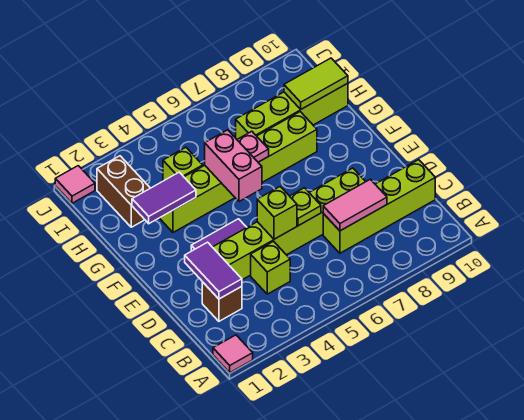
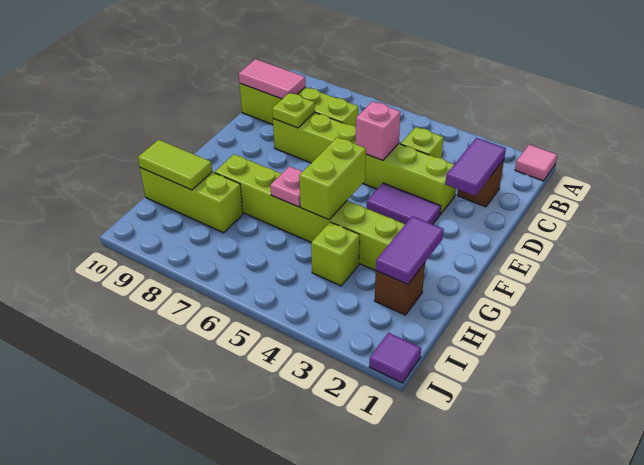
pink 1x2 tile [323,179,387,231] -> pink 1x2 tile moved to [239,59,305,99]
lime 1x1 brick [257,187,297,239] -> pink 1x1 brick [356,102,401,160]
lime 1x1 plate [290,188,321,226] -> lime 1x1 plate moved to [272,93,315,128]
pink 1x2 brick [205,130,262,201] -> lime 1x2 brick [299,137,366,220]
purple 1x2 tile [132,172,196,224] -> purple 1x2 tile turned to [376,216,444,284]
brown 1x2 brick [97,156,150,227] -> brown 1x1 brick [375,263,425,315]
lime 1x4 brick [236,83,348,139] -> lime 1x3 brick [140,168,243,233]
pink 1x1 tile [55,166,95,203] -> purple 1x1 tile [369,333,421,383]

